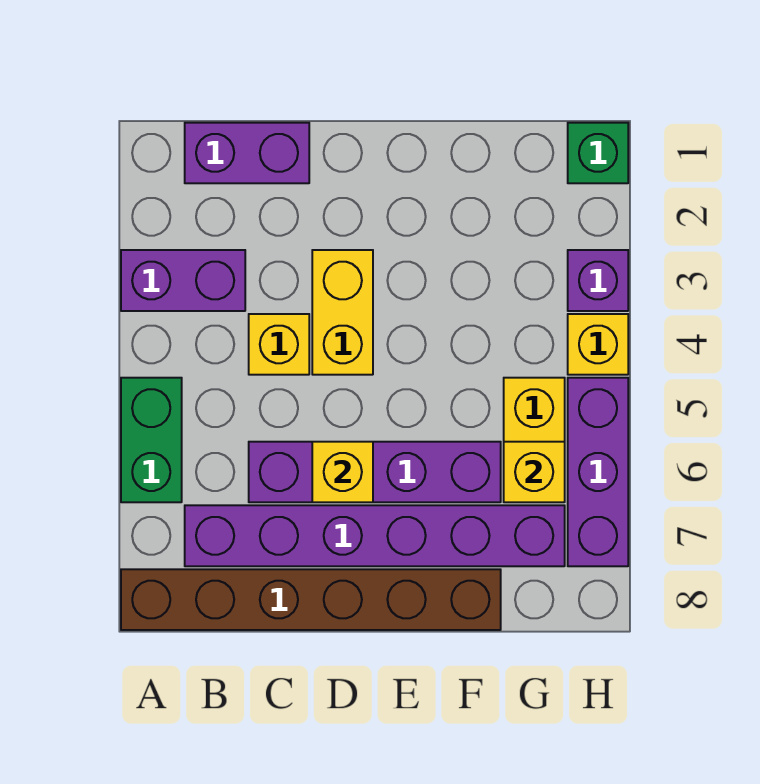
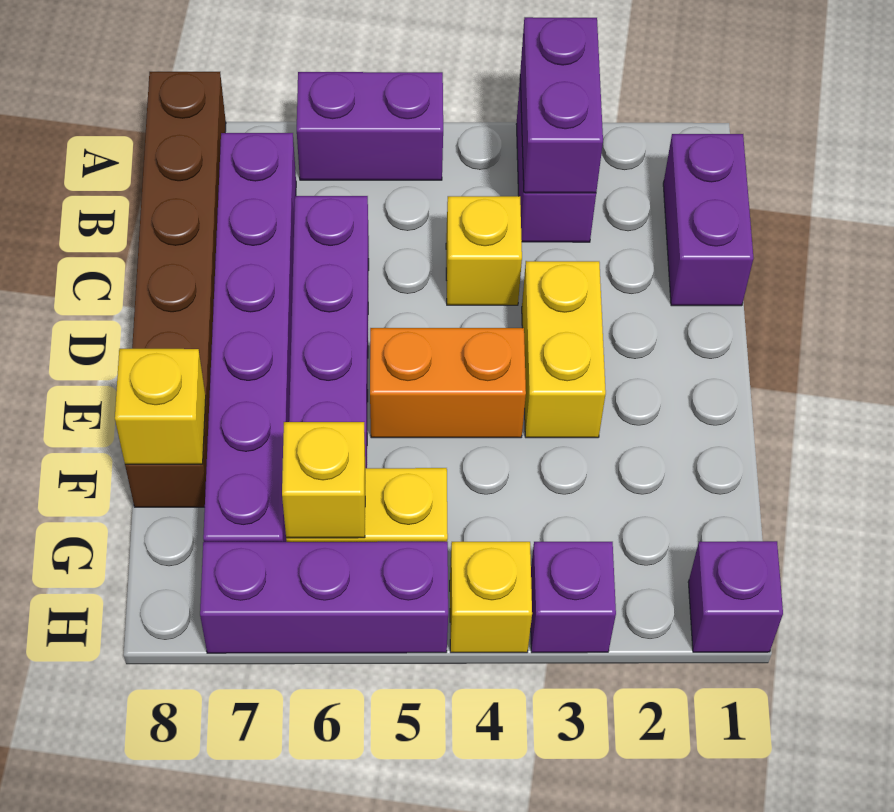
none -> purple 1x2 brick [520,17,603,193]
green 1x2 brick [121,378,182,502] -> purple 1x2 brick [297,72,443,180]
yellow 1x2 brick [312,250,373,375] -> yellow 1x2 brick turned to [522,261,606,438]
yellow 1x1 brick [312,442,373,502] -> yellow 1x1 brick moved to [115,349,206,464]
none -> orange 1x2 brick [370,328,526,438]
green 1x1 brick [568,123,628,183] -> purple 1x1 brick [688,541,783,652]

